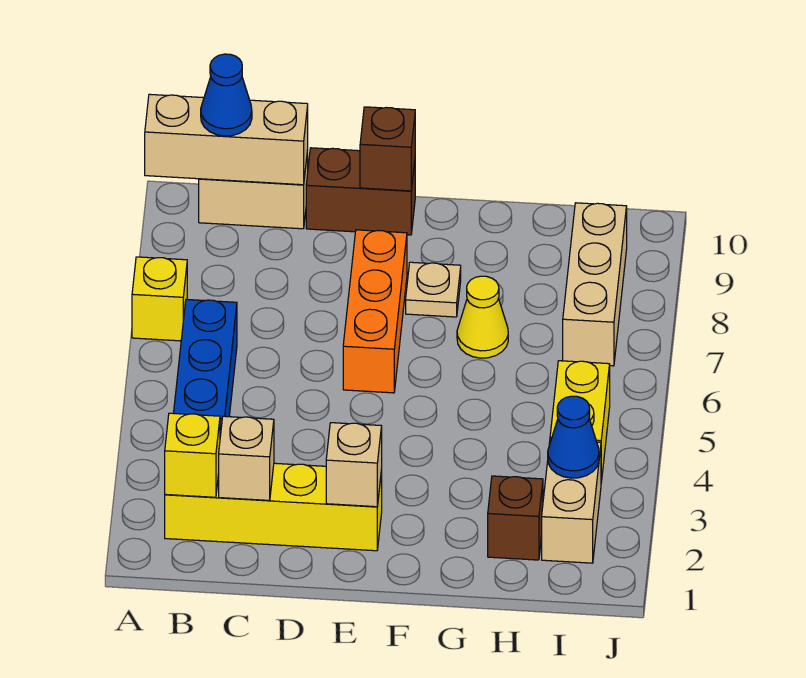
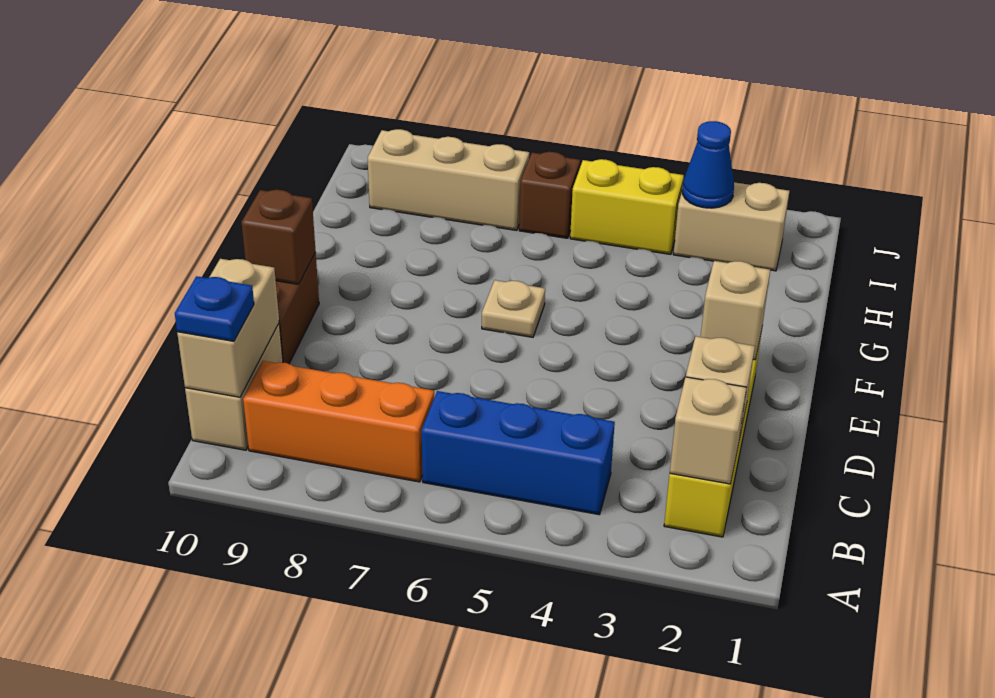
yellow 1x1 brick [132,257,187,341] -> none
tan 1x3 brick [145,94,308,185] -> tan 1x2 brick [177,259,279,397]
yellow 1x1 brick [165,413,220,497] -> tan 1x1 brick [670,377,747,484]
blue 1x1 cone [201,54,252,136] -> blue 1x1 plate [175,276,254,341]
orange 1x3 brick [343,230,407,393] -> orange 1x3 brick moved to [243,361,434,482]
tan 1x1 plate [406,262,461,317] -> tan 1x1 plate moved to [482,280,545,337]
yellow 1x1 cone [457,276,508,358] -> none
brown 1x1 brick [488,476,543,560] -> brown 1x1 brick moved to [519,152,580,238]

